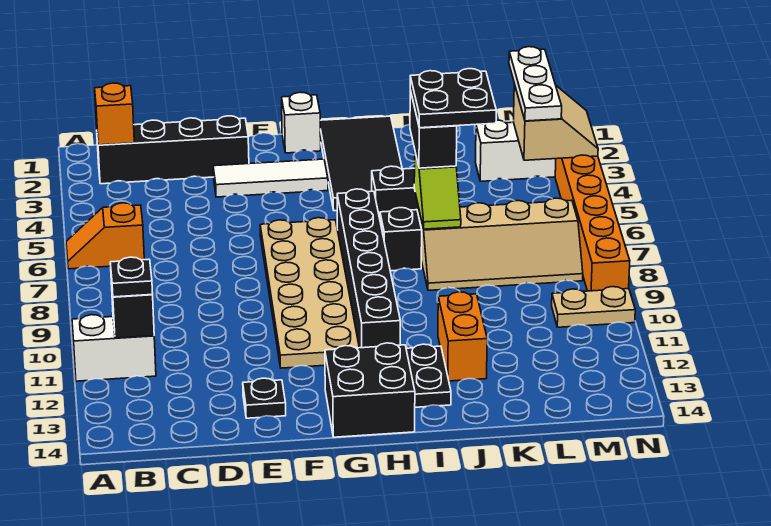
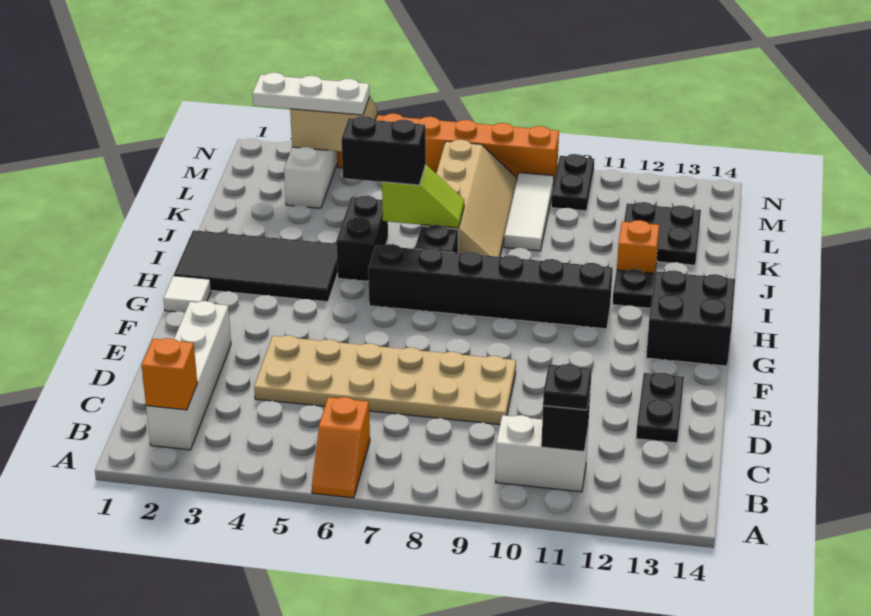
white 1x2 brick [72,315,156,381] -> white 1x2 brick turned to [496,415,588,492]
black 1x4 brick [97,116,249,184] -> white 1x4 brick [146,301,231,450]
white 1x3 tile [213,159,328,197] -> white 1x3 tile moved to [504,173,554,251]
black 1x1 plate [243,378,286,418] -> black 1x2 plate [636,373,684,443]
tan 2x6 plate [260,218,359,368] -> tan 2x6 plate moved to [254,335,516,425]
white 1x1 brick [282,92,321,153] -> white 1x1 tile [163,276,211,313]
black 2x2 plate [410,69,496,128] -> black 2x2 plate moved to [624,202,701,265]
orange 1x2 brick [438,292,487,381] -> orange 1x1 brick [617,220,659,273]
tan 1x2 plate [552,287,635,327] -> black 1x2 plate [551,154,594,211]

